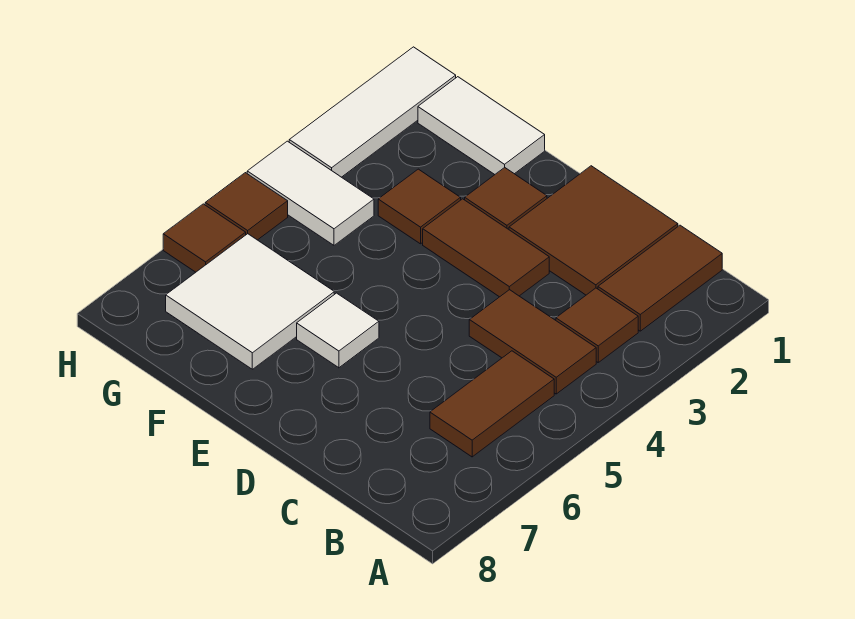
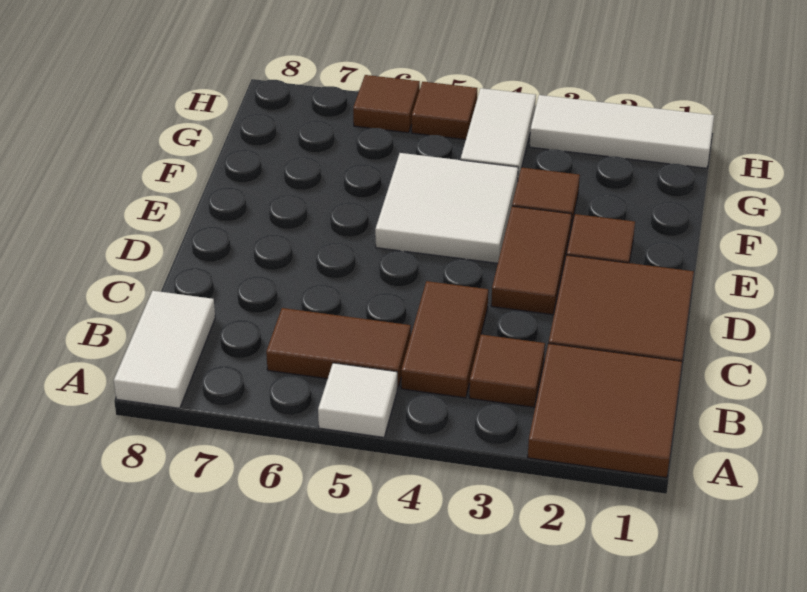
brown 1x2 tile [598,225,722,331] -> brown 2x2 tile [528,344,682,478]
white 1x1 tile [297,293,379,368] -> white 1x1 tile moved to [318,363,397,437]
white 1x2 tile [418,77,545,174] -> white 1x2 tile moved to [114,291,215,408]
white 2x2 tile [166,234,334,369] -> white 2x2 tile moved to [375,153,518,263]

